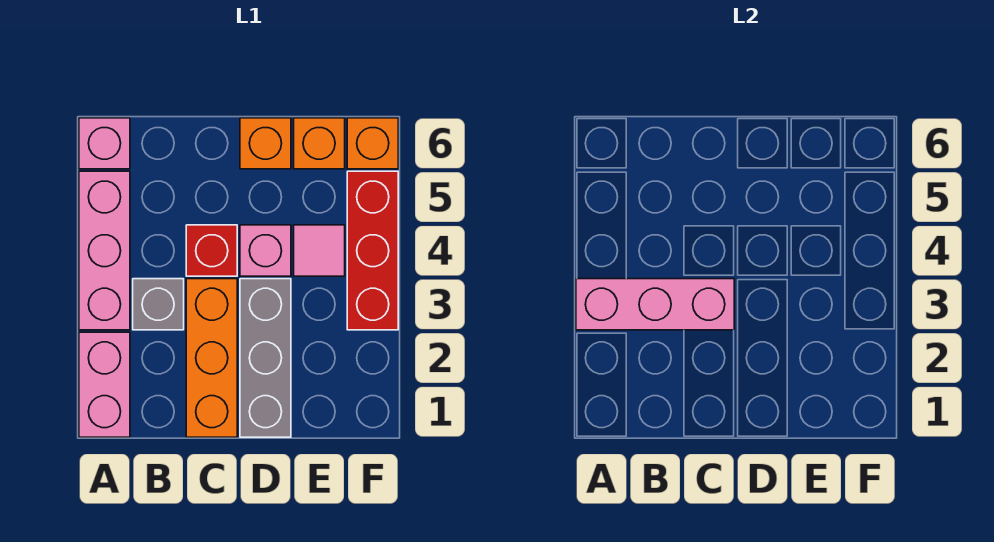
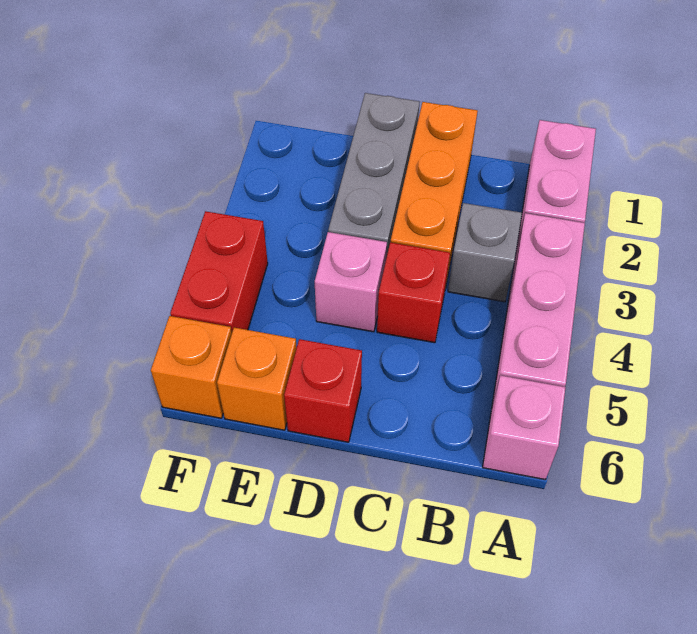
pink 1x3 brick [576,279,734,330] -> none
orange 1x1 brick [240,118,291,169] -> red 1x1 brick [284,339,362,442]
pink 1x1 tile [294,225,345,276] -> none
red 1x3 brick [347,171,398,330] -> red 1x2 brick [170,211,268,332]

